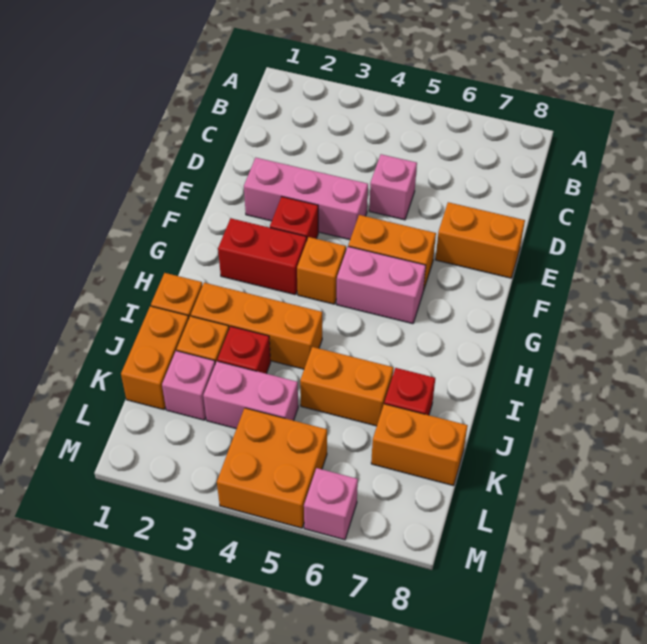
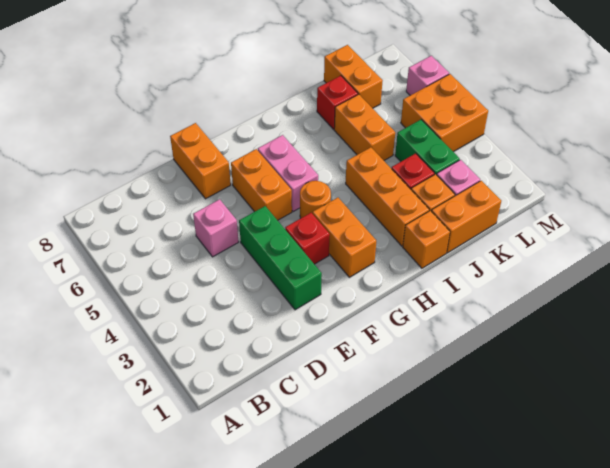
pink 1x3 brick [244,158,368,240] -> green 1x3 brick [239,206,322,310]
red 1x2 brick [218,218,307,295] -> orange 1x2 brick [313,198,376,277]
orange 1x1 brick [297,237,346,304] -> orange 1x1 round brick [300,181,331,218]
pink 1x2 brick [203,361,298,429] -> green 1x2 brick [395,120,460,175]

